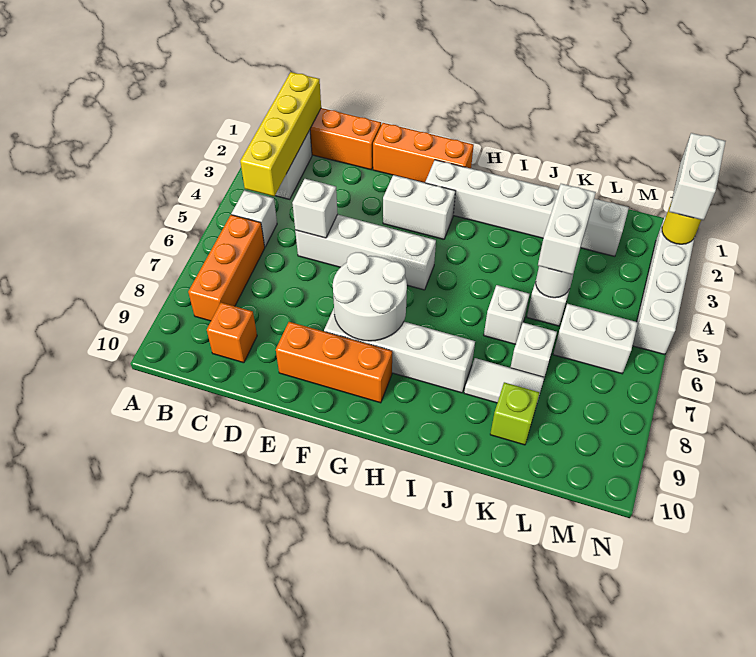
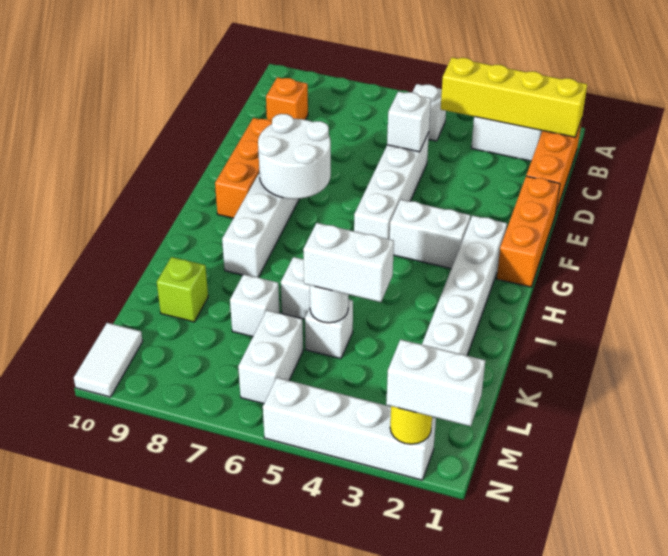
orange 1x3 brick [188,215,265,321] -> none
white 1x2 brick [383,175,455,239] -> white 1x2 brick turned to [390,200,470,268]
white 1x2 tile [464,358,544,403] -> white 1x2 tile moved to [74,323,143,397]

